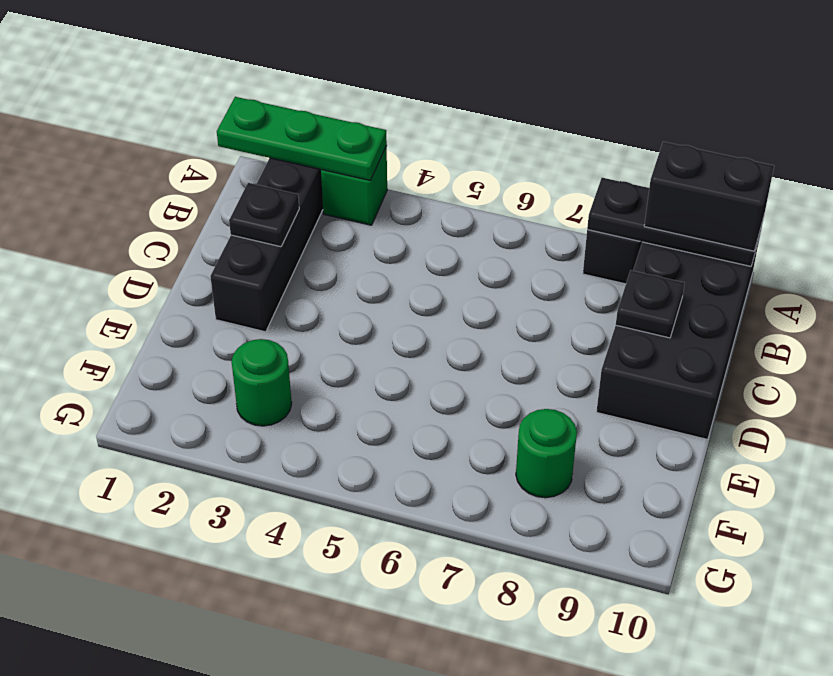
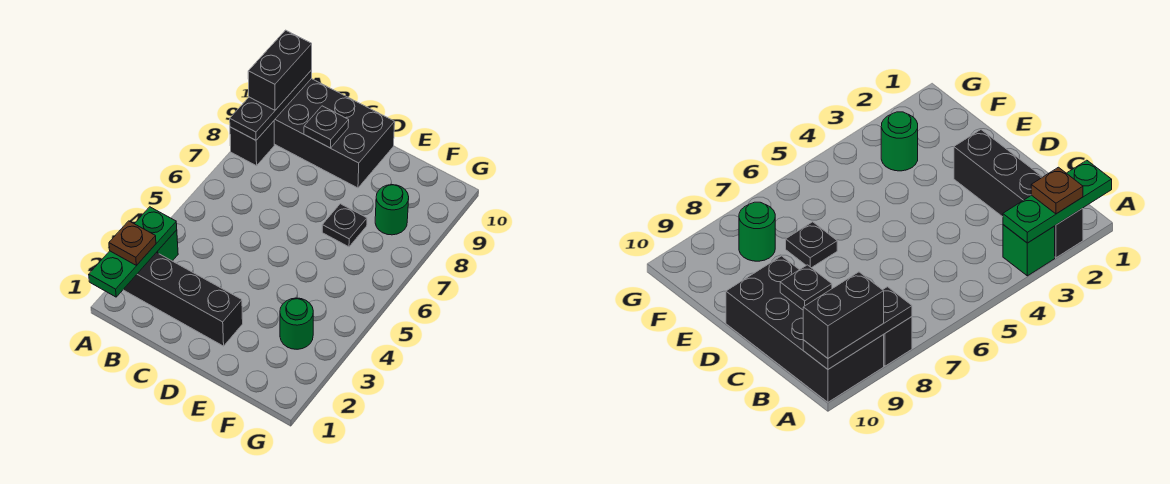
none -> brown 1x1 plate [109,221,156,266]
black 1x1 plate [229,183,299,247] -> black 1x1 plate moved to [322,204,367,247]

